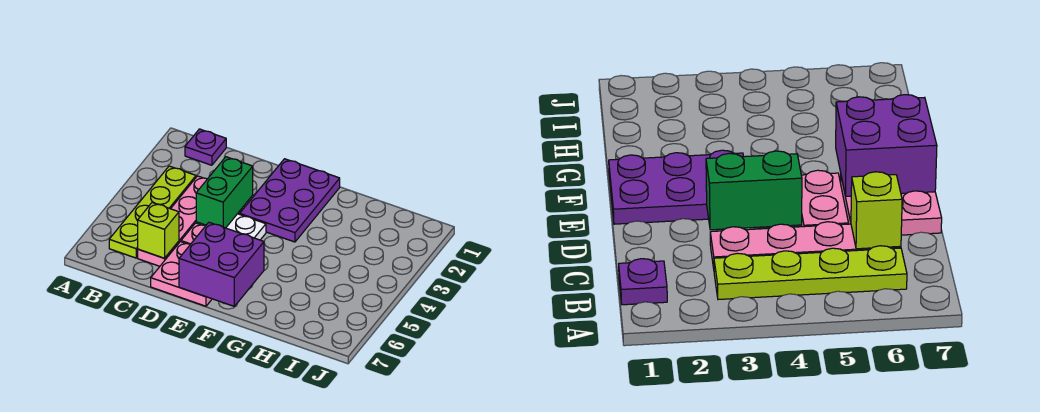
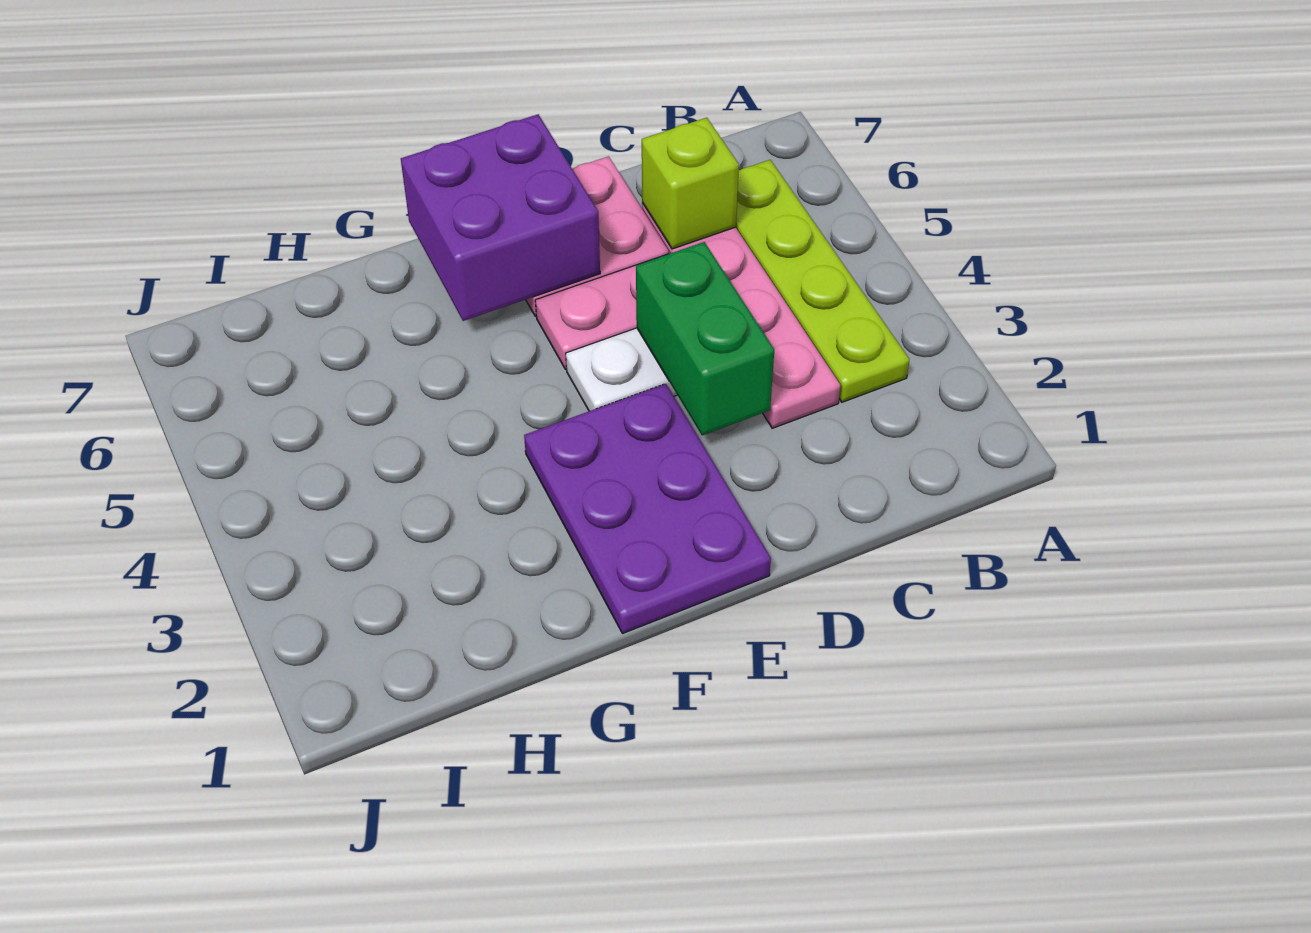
purple 1x1 plate [185,129,226,165] -> none

